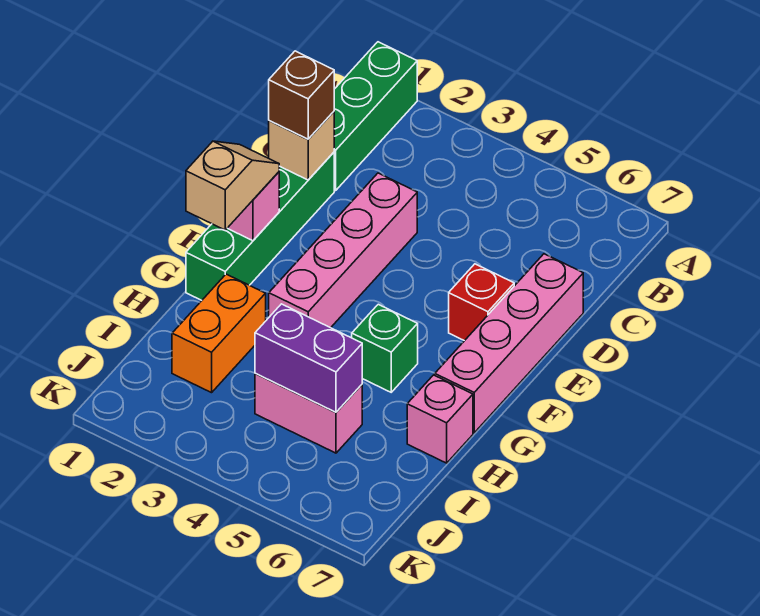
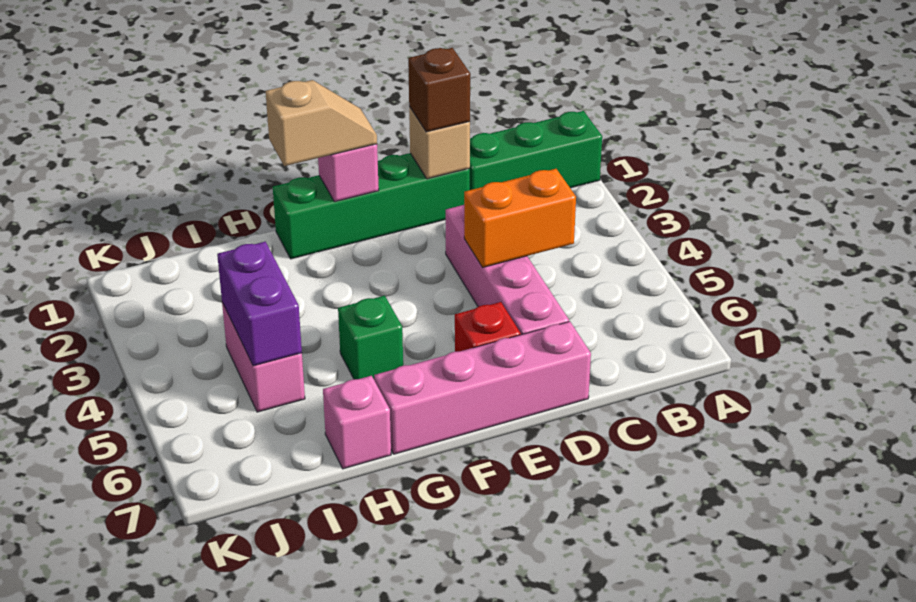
pink 1x4 brick [269,173,417,328] -> pink 1x4 brick turned to [446,205,569,335]
orange 1x2 brick [172,274,266,393] -> orange 1x2 brick moved to [464,169,576,267]

